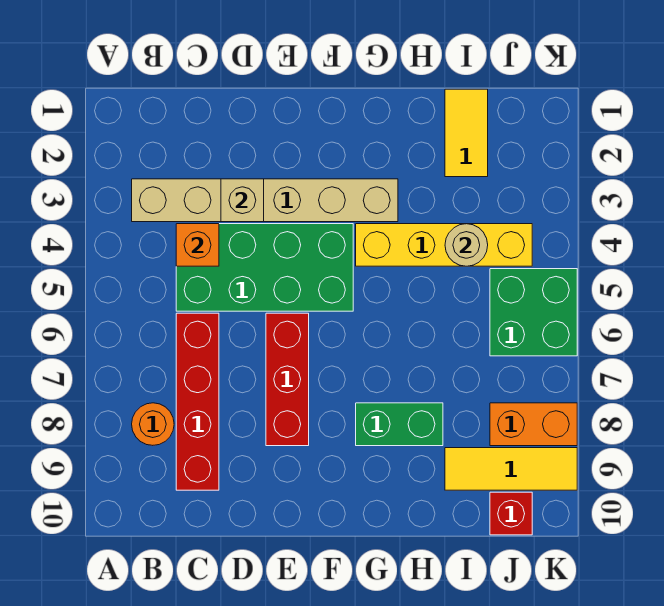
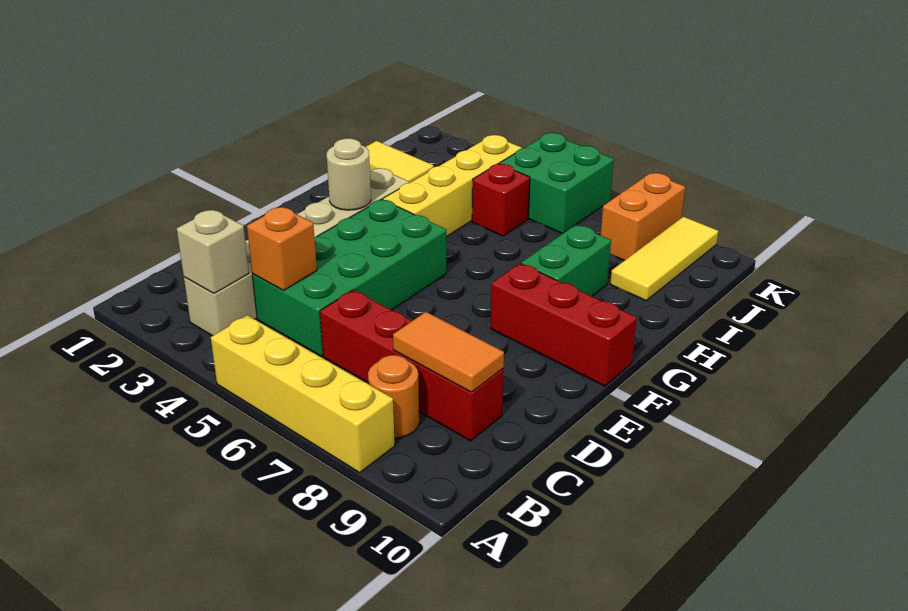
none -> yellow 1x4 brick [211,315,395,473]
none -> orange 1x2 tile [393,312,504,392]
tan 1x1 brick [221,179,264,222] -> tan 1x1 brick moved to [177,210,249,293]
red 1x3 brick [266,313,309,446] -> red 1x3 brick moved to [490,264,637,386]
tan 1x1 round brick [445,224,488,266] -> tan 1x1 round brick moved to [327,138,371,210]
red 1x1 brick [490,492,532,535] -> red 1x1 brick moved to [472,164,530,236]

